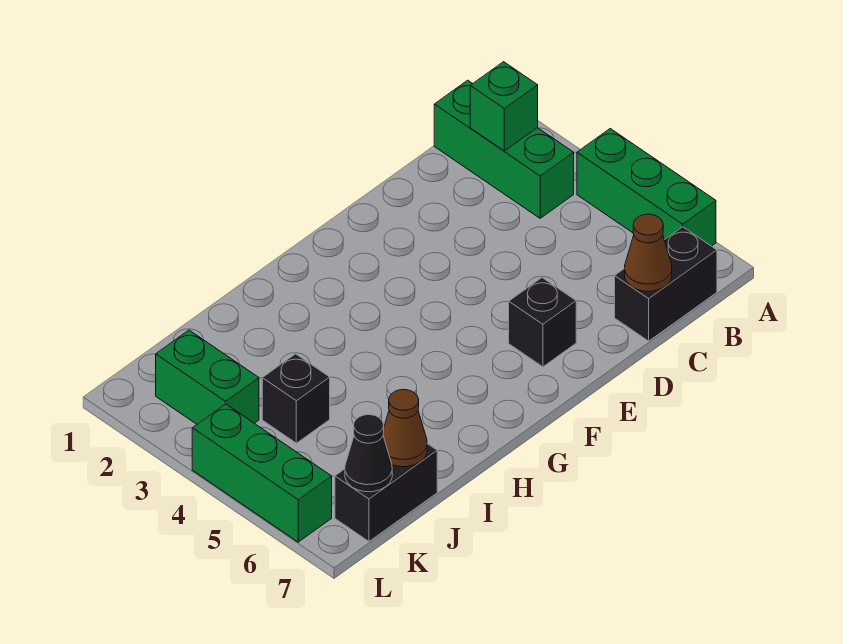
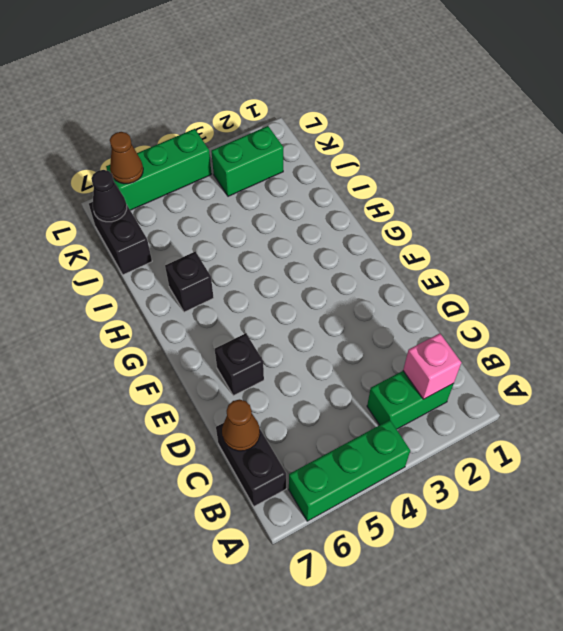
green 1x3 brick [434,80,574,218] -> green 1x2 brick [367,371,454,429]
green 1x1 brick [470,62,538,151] -> pink 1x1 brick [403,333,461,399]
black 1x1 brick [262,354,330,443] -> black 1x1 brick moved to [165,252,214,312]
brown 1x1 cone [383,390,427,467] -> brown 1x1 cone moved to [110,132,143,184]

